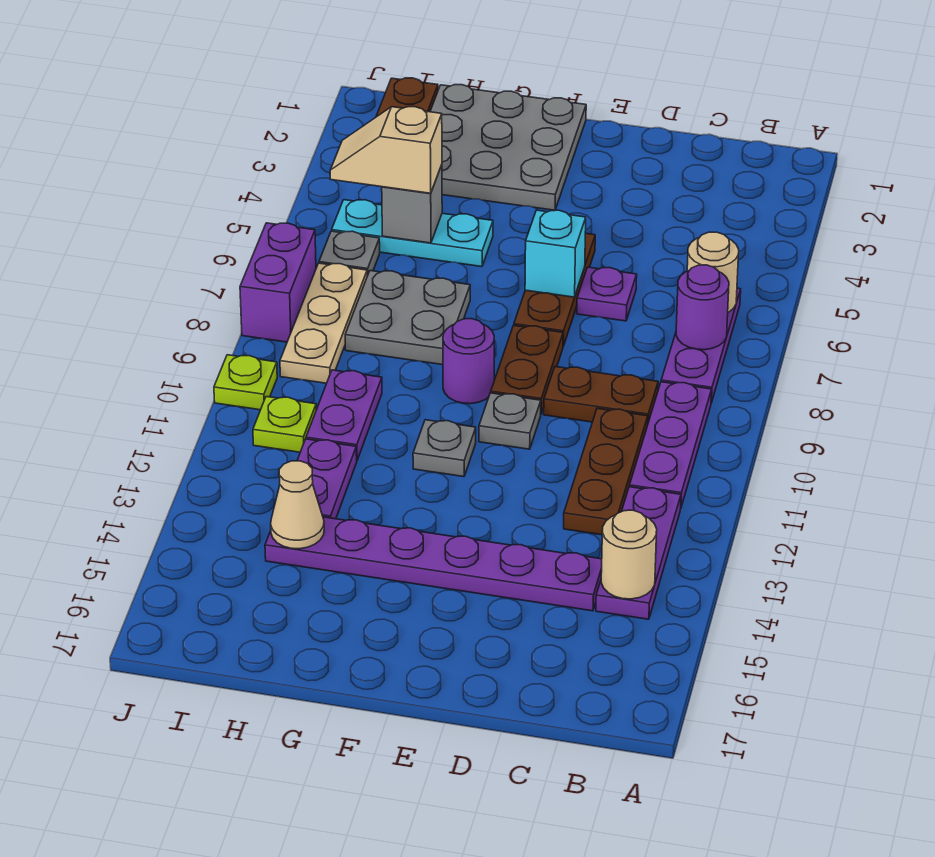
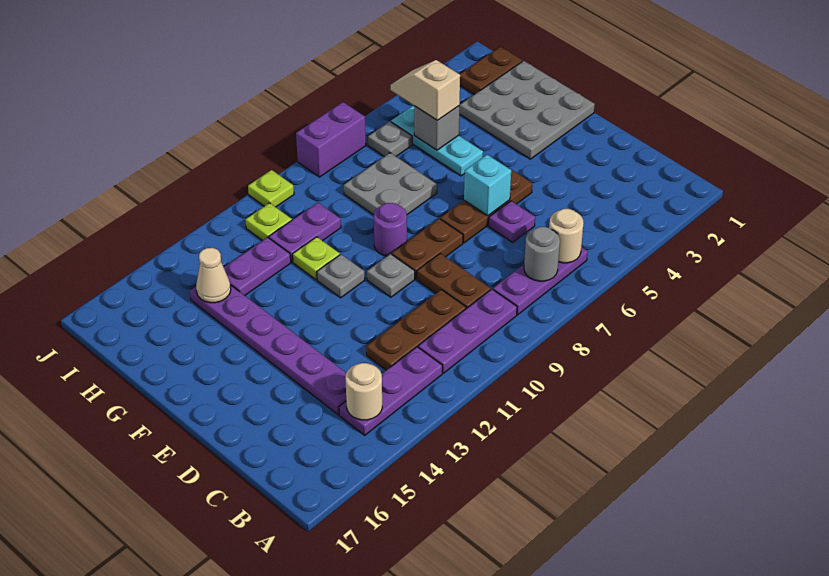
purple 1x1 round brick [676,265,729,350] -> grey 1x1 round brick [524,227,560,281]
none -> lime 1x1 plate [293,237,340,280]
tan 1x3 plate [280,263,367,383] -> none

